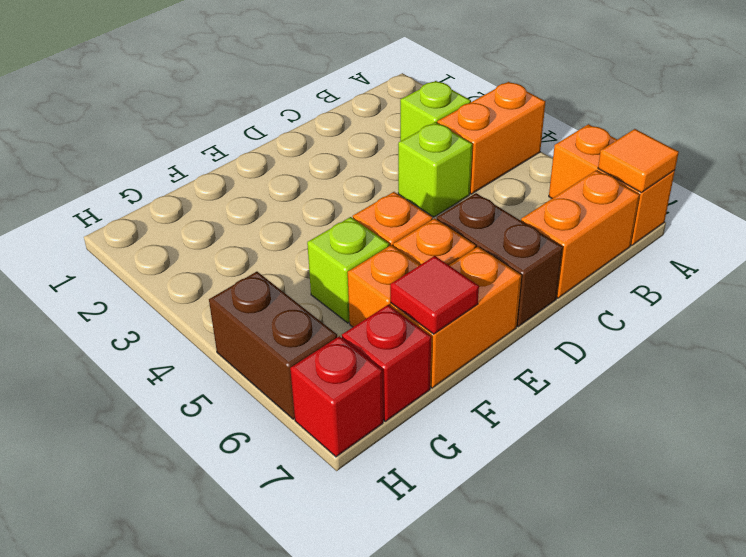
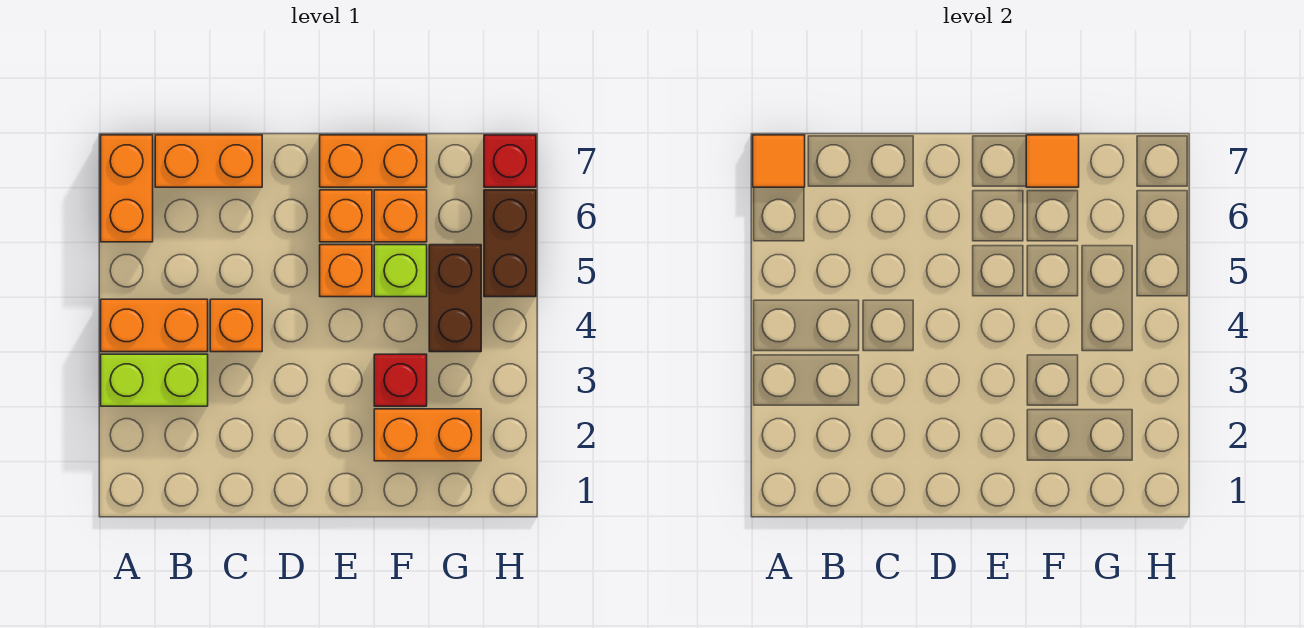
lime 1x1 brick [400,81,471,141] -> lime 1x2 brick [101,354,208,406]
lime 1x1 brick [398,122,472,217] -> orange 1x1 brick [210,299,262,352]
brown 1x2 brick [437,193,563,327] -> brown 1x2 brick moved to [429,245,481,352]
none -> orange 1x2 brick [374,409,481,461]
red 1x1 tile [390,256,479,334] -> orange 1x1 tile [1026,135,1079,187]
red 1x1 brick [342,305,431,421] -> red 1x1 brick moved to [374,354,427,406]

